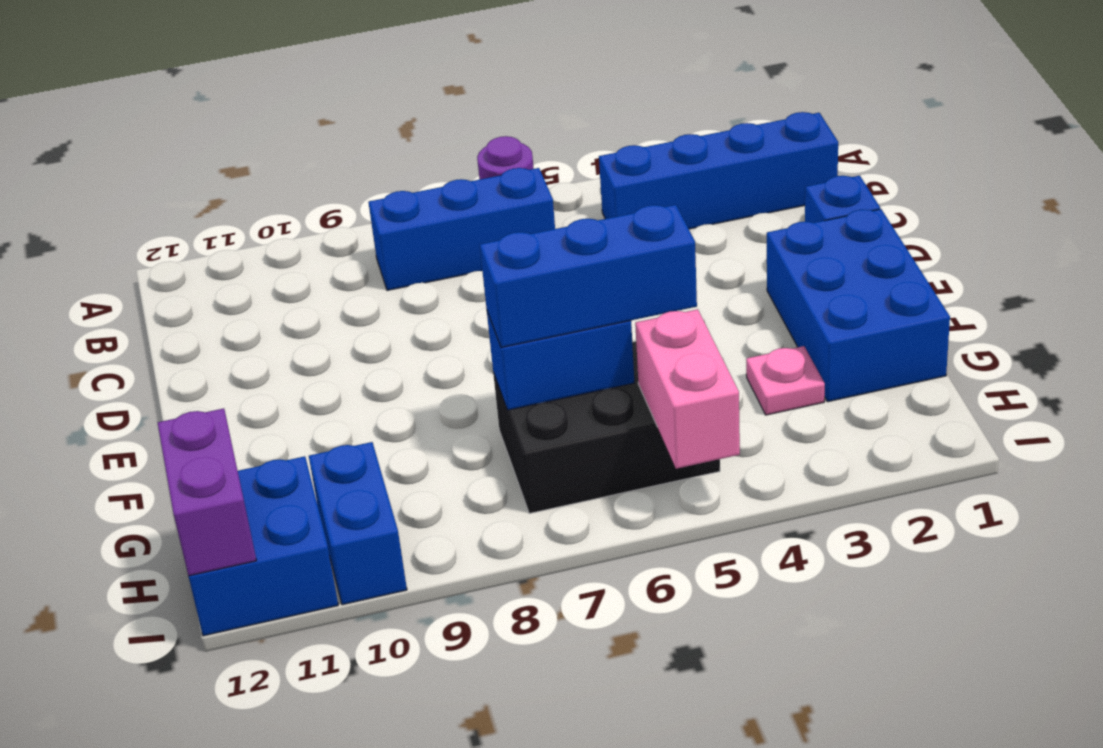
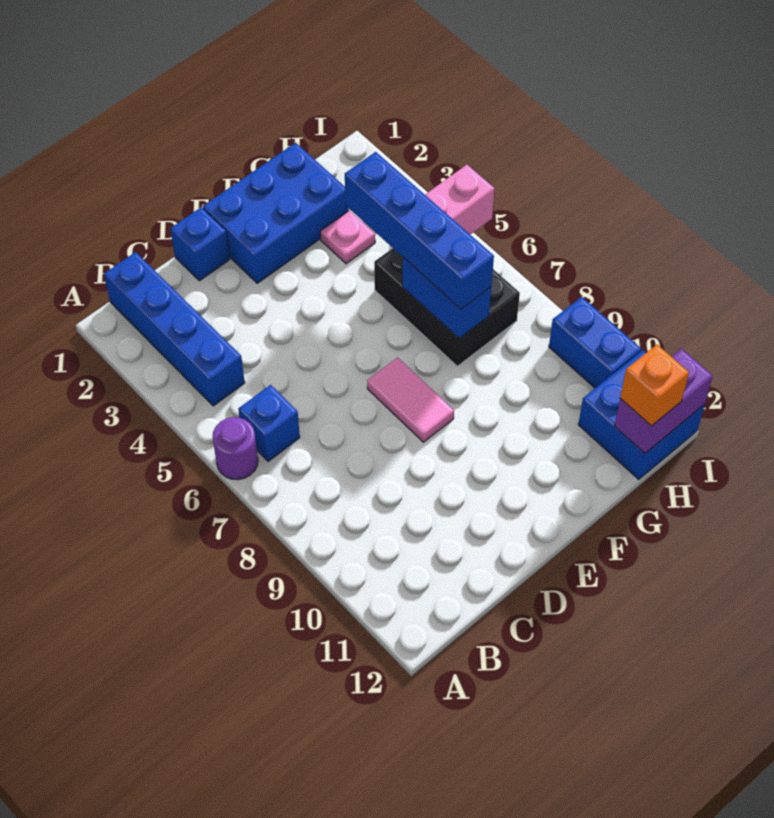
blue 1x3 brick [369,168,555,291] -> blue 1x1 brick [238,385,300,462]
none -> pink 1x2 tile [367,358,454,442]
blue 1x3 brick [480,205,697,348] -> blue 1x4 brick [345,152,494,309]
blue 1x2 brick [309,442,407,605] -> blue 1x2 brick turned to [549,297,641,388]
none -> orange 1x1 brick [620,345,689,426]

